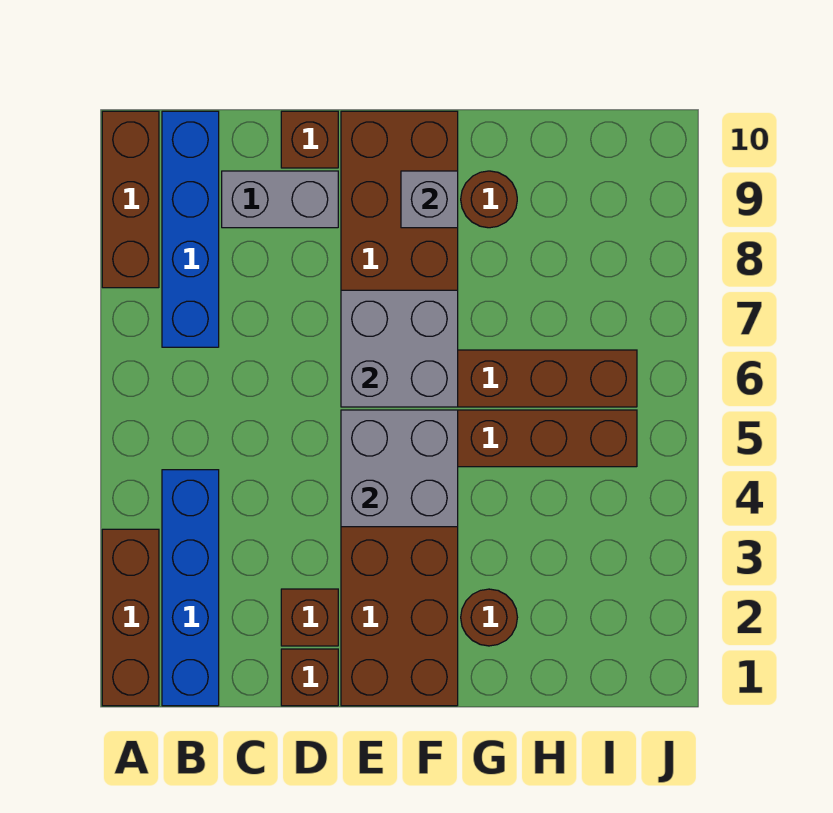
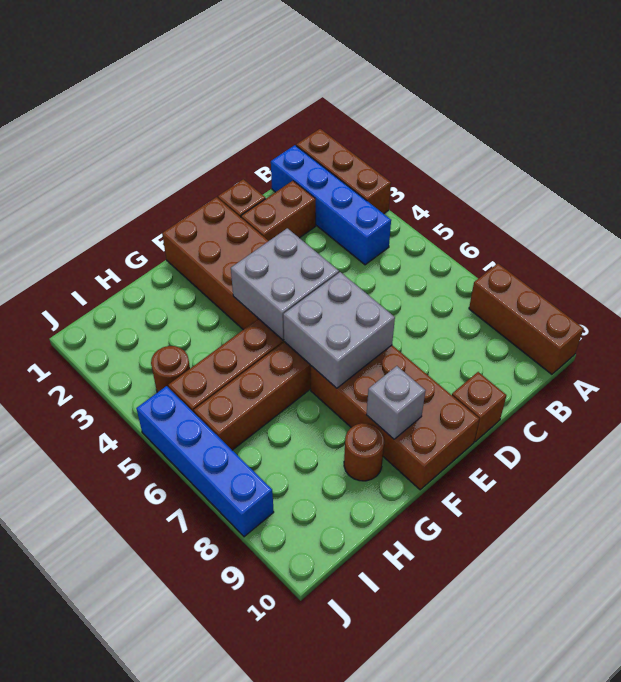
blue 1x4 brick [162,111,219,347] -> blue 1x4 brick moved to [136,386,274,537]
grey 1x2 brick [222,171,338,228] -> none
brown 1x1 brick [281,589,338,646] -> brown 1x2 brick [241,181,316,241]
brown 1x1 round brick [461,589,517,646] -> brown 1x1 round brick moved to [151,346,190,393]

